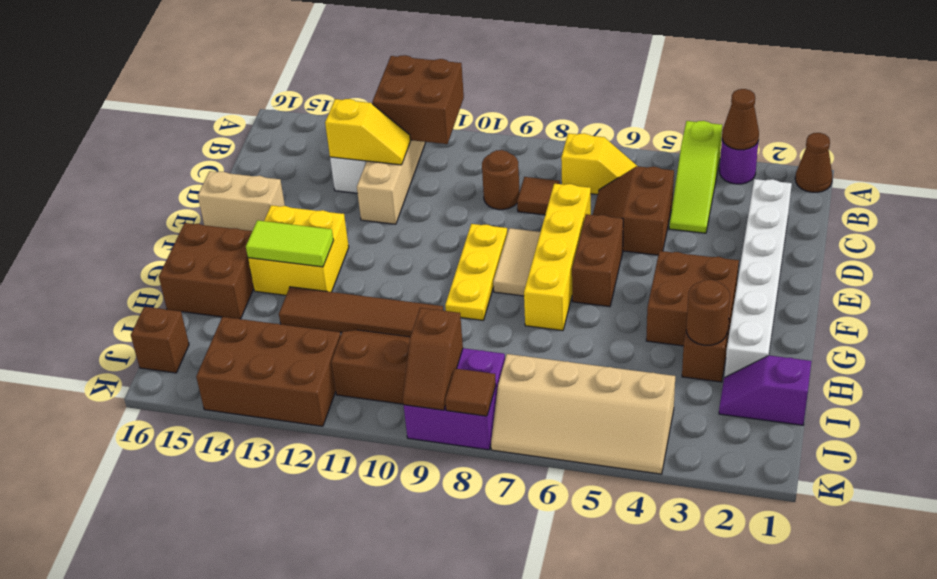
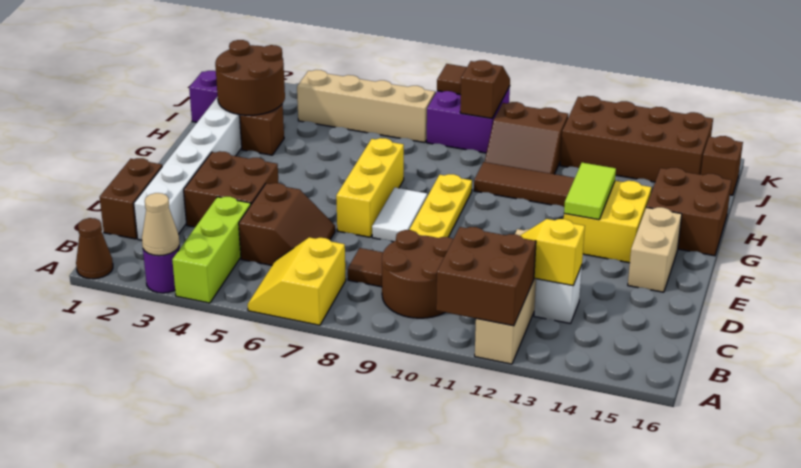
brown 1x1 cone [722,89,759,150] -> tan 1x1 cone [142,193,180,256]
lime 1x3 slope [669,121,722,233] -> lime 1x3 brick [172,197,251,303]
yellow 1x2 slope [561,133,637,195] -> yellow 2x2 slope [248,237,346,325]
brown 1x1 round brick [482,150,520,210] -> brown 2x2 round brick [382,230,453,318]
yellow 1x4 brick [524,184,591,331] -> yellow 1x3 brick [336,138,404,237]
brown 1x2 brick [572,214,623,307] -> brown 1x2 brick moved to [100,158,162,239]
tan 1x2 tile [493,228,540,296] -> white 1x2 tile [372,188,427,242]
tan 1x2 brick [198,171,285,231] -> tan 1x2 brick turned to [628,207,682,292]
brown 2x2 brick [646,251,739,346] -> brown 2x2 brick moved to [184,151,279,227]
lime 1x2 tile [246,220,334,267] -> lime 1x2 tile turned to [564,163,616,220]
brown 1x1 round brick [686,280,730,345] -> brown 2x2 round brick [215,40,285,115]
brown 2x3 brick [196,317,341,426] -> brown 2x4 brick [560,96,713,182]

